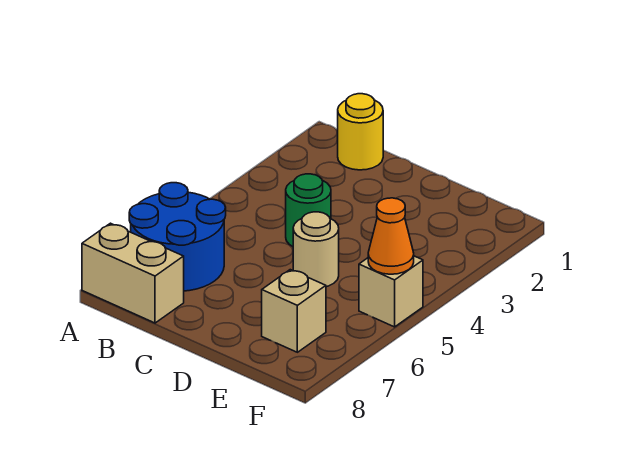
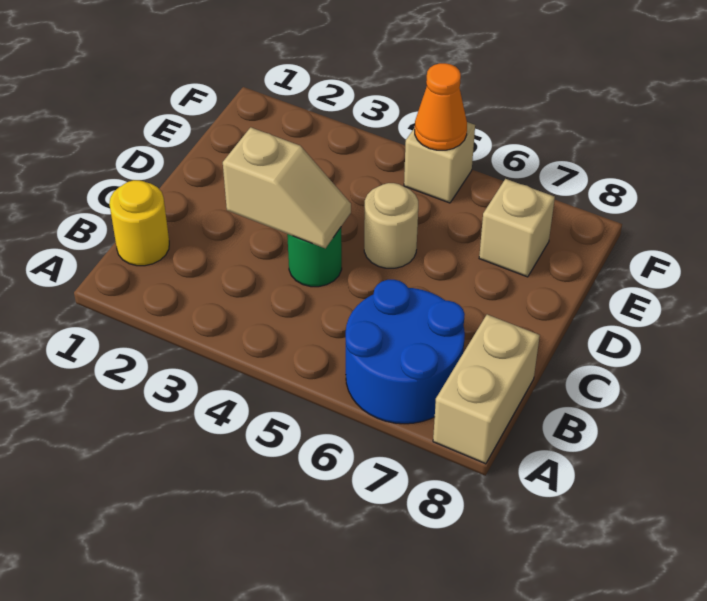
none -> tan 1x2 slope [223,127,351,248]

